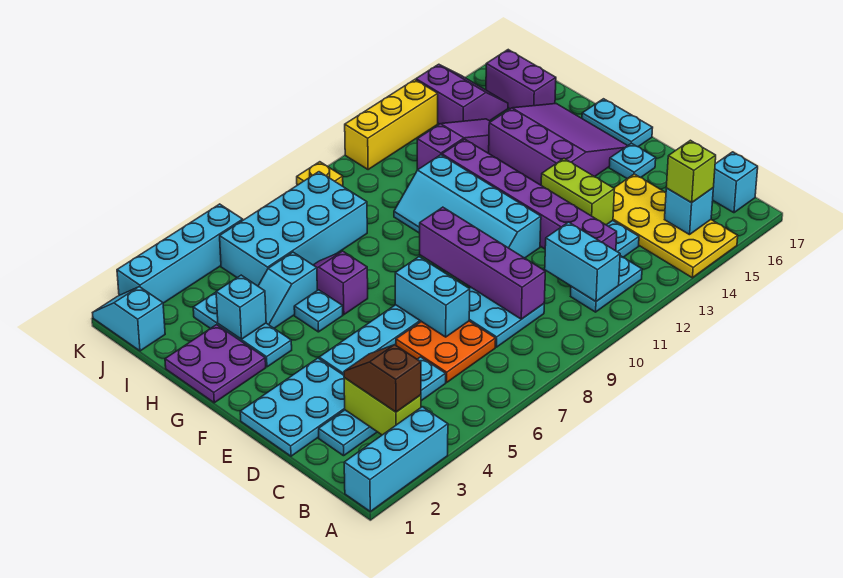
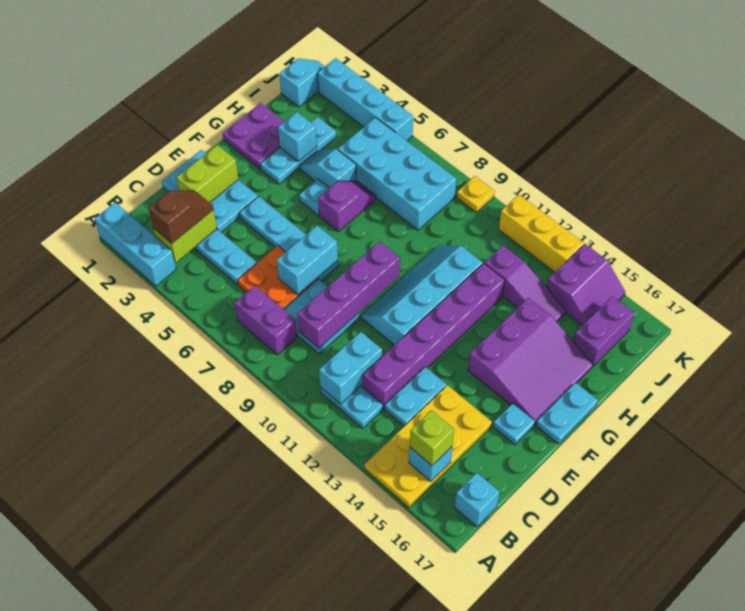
none -> purple 1x2 brick [235,286,297,355]
lime 1x2 brick [541,159,614,225] -> lime 1x2 brick moved to [177,145,238,203]

